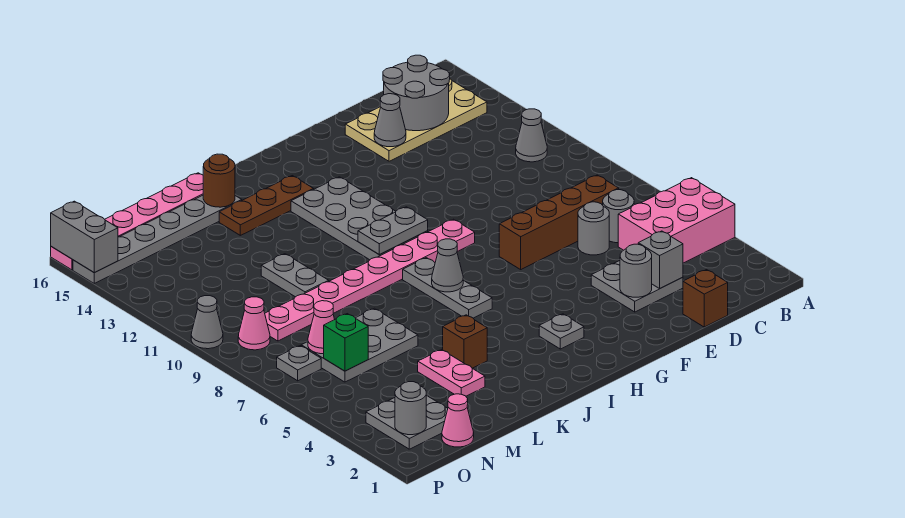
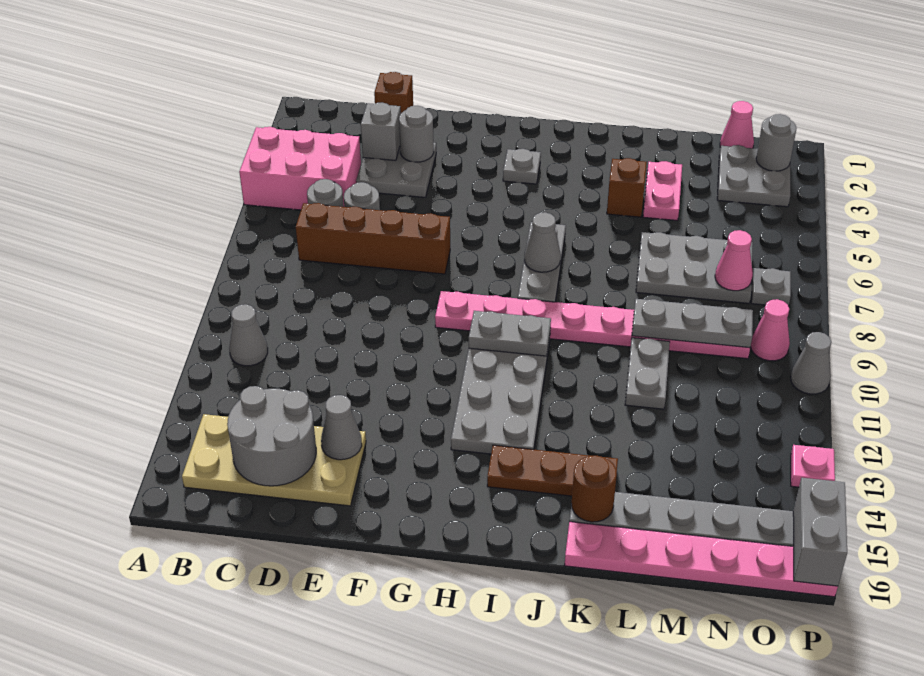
none -> grey 1x3 plate [632,299,753,348]
green 1x1 brick [324,314,368,371] -> none
none -> pink 1x1 plate [791,445,835,487]

